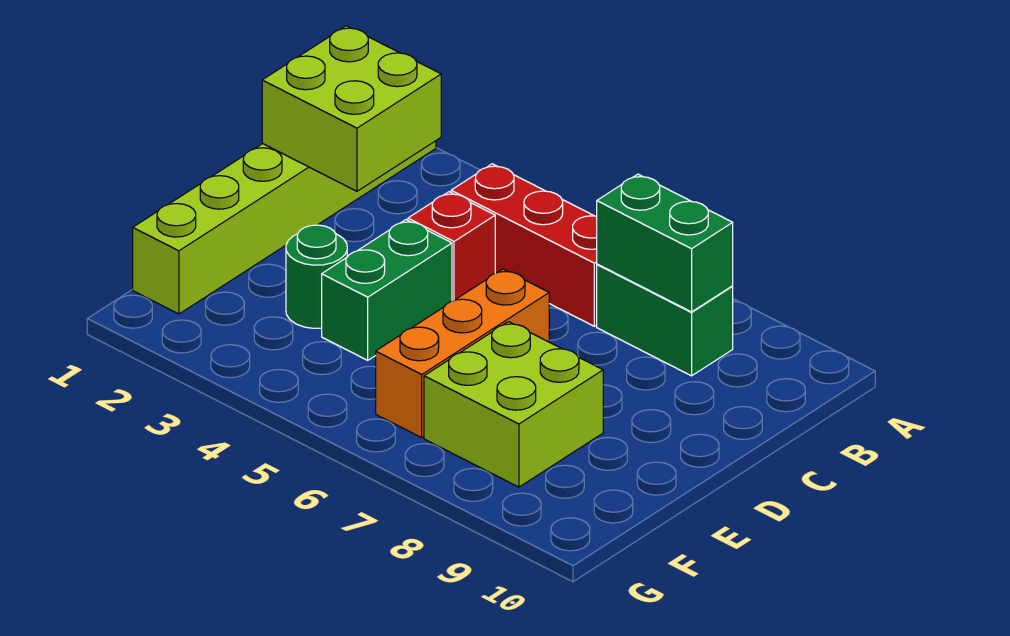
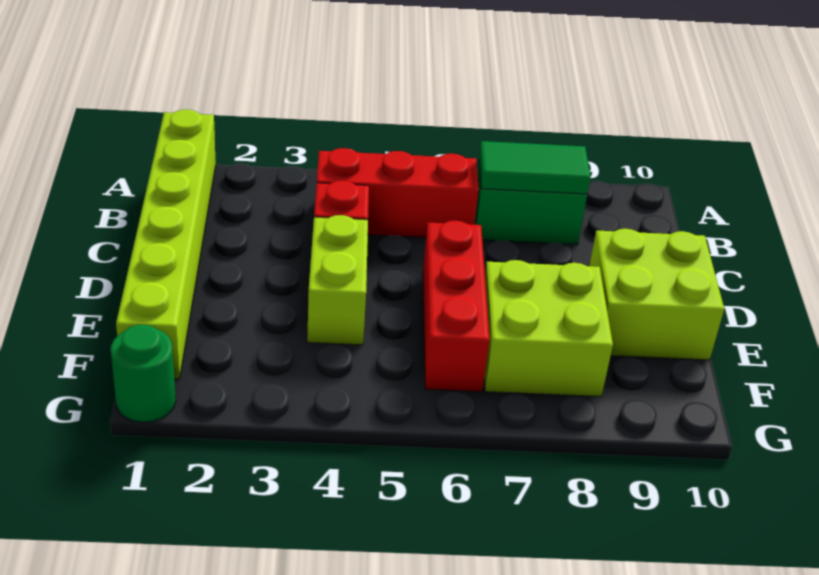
lime 2x2 brick [262,26,441,191] -> lime 2x2 brick moved to [589,229,724,360]
green 1x2 brick [597,174,733,312] -> green 1x2 tile [479,141,591,194]
green 1x2 brick [322,220,452,360] -> lime 1x2 brick [307,215,368,345]
orange 1x3 brick [376,269,549,438] -> red 1x3 brick [423,221,490,392]
green 1x1 round brick [286,225,347,328] -> green 1x1 round brick moved to [111,325,176,422]

